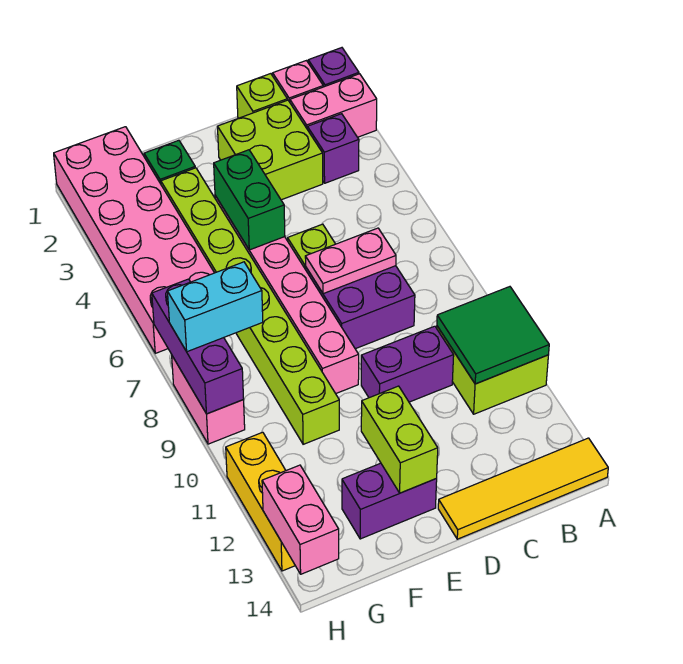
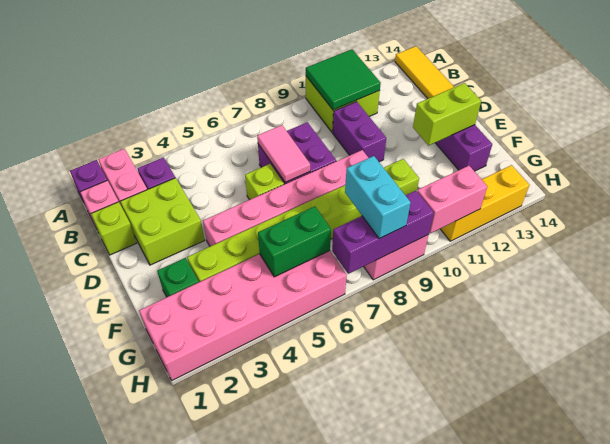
pink 1x2 plate [305,228,396,294] -> pink 1x2 tile [257,125,310,182]
green 1x2 brick [214,150,285,250] -> green 1x2 brick moved to [258,206,331,277]
pink 1x2 brick [262,465,339,574] -> pink 1x2 brick moved to [417,166,487,233]

